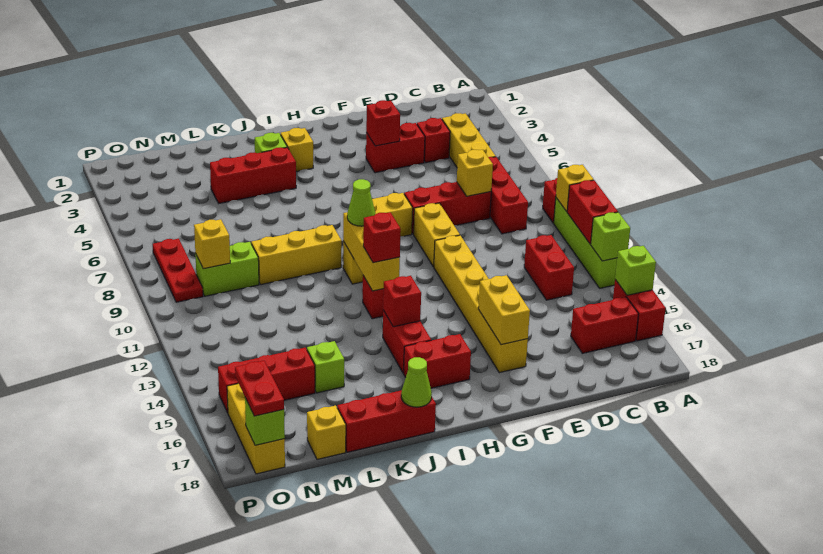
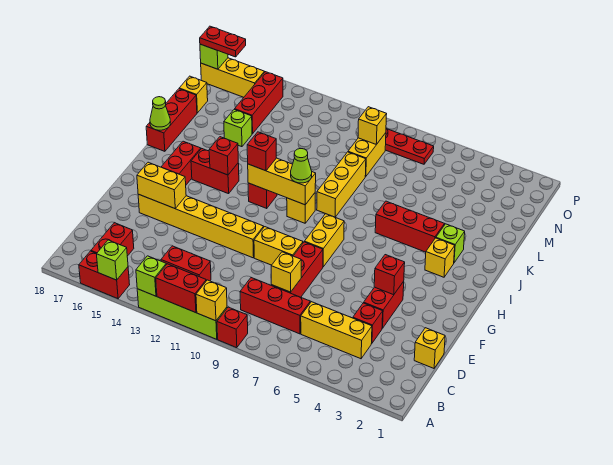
none -> yellow 1x1 brick [414,328,445,368]
red 1x3 brick [210,147,296,203] -> red 1x3 brick turned to [375,201,444,252]
lime 1x2 brick [195,242,259,296] -> yellow 1x2 brick [348,133,386,177]

